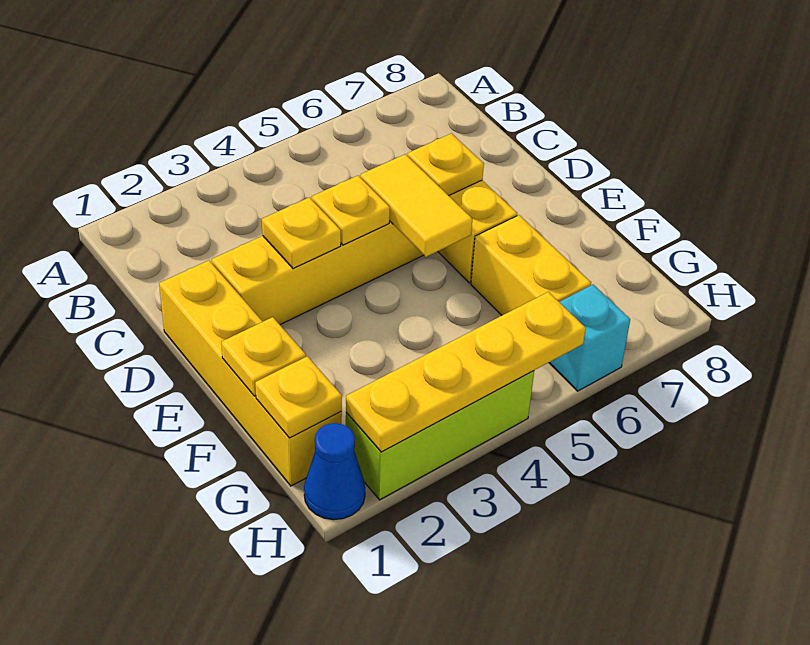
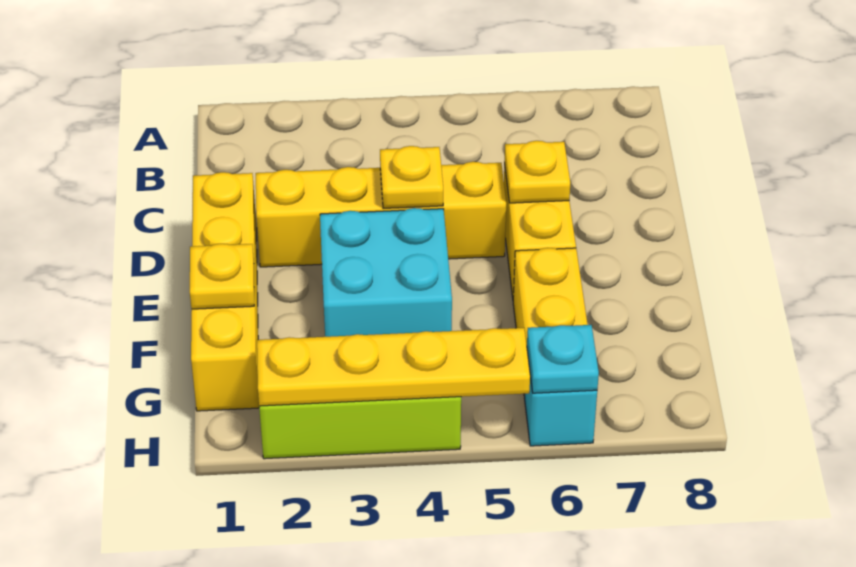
yellow 1x1 plate [262,197,341,269] -> none
yellow 1x2 tile [360,154,472,257] -> none
none -> cyan 2x2 brick [320,208,452,337]
yellow 1x1 plate [255,356,342,438] -> none
blue 1x1 cone [304,423,365,520] -> none
none -> cyan 1x1 plate [527,325,599,393]

